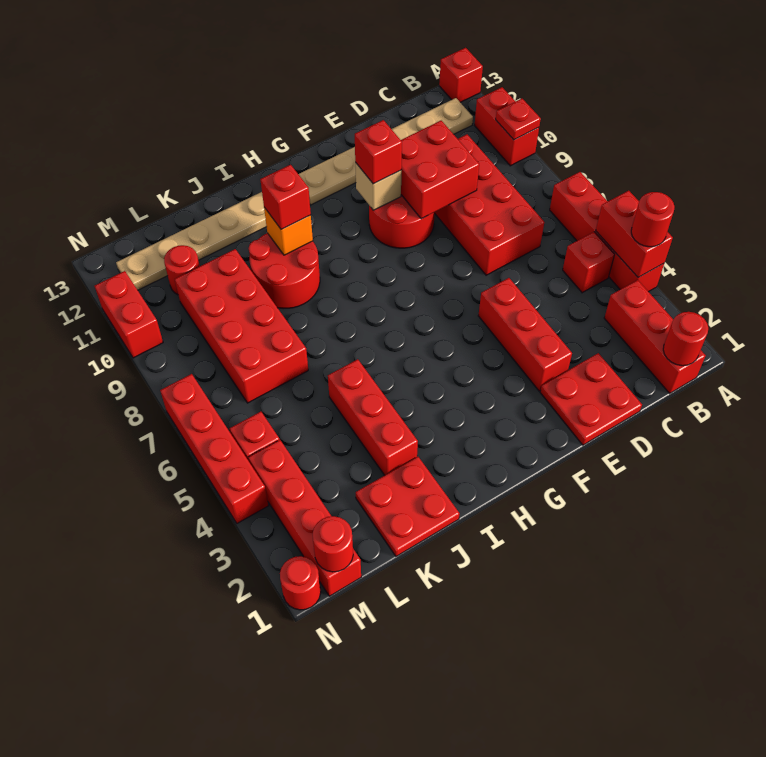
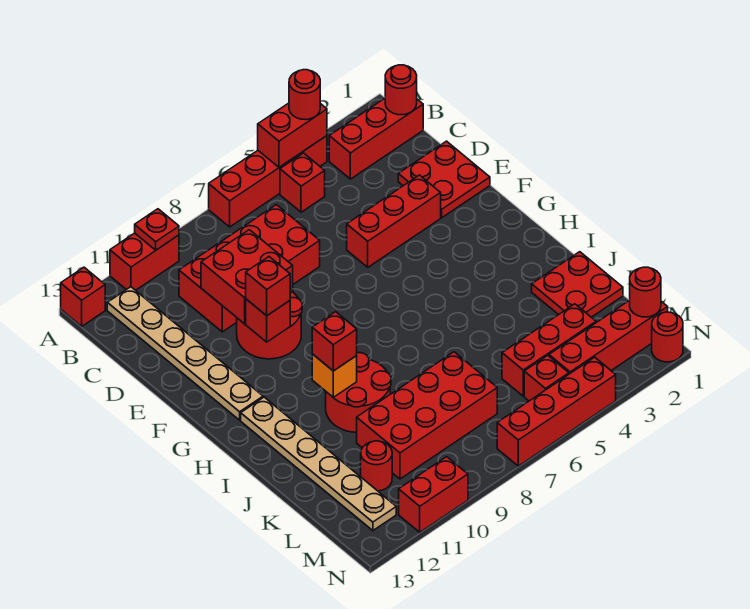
tan 1x1 brick [355,162,401,210] -> red 1x1 brick [246,299,290,342]
red 1x3 brick [328,359,418,475] -> red 1x3 brick moved to [502,304,596,396]

